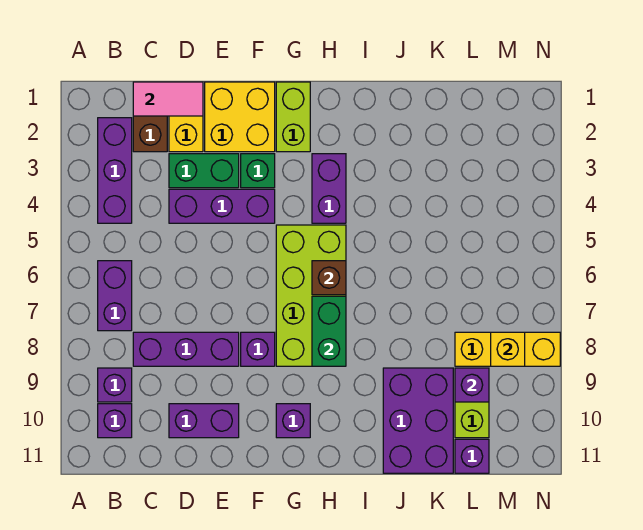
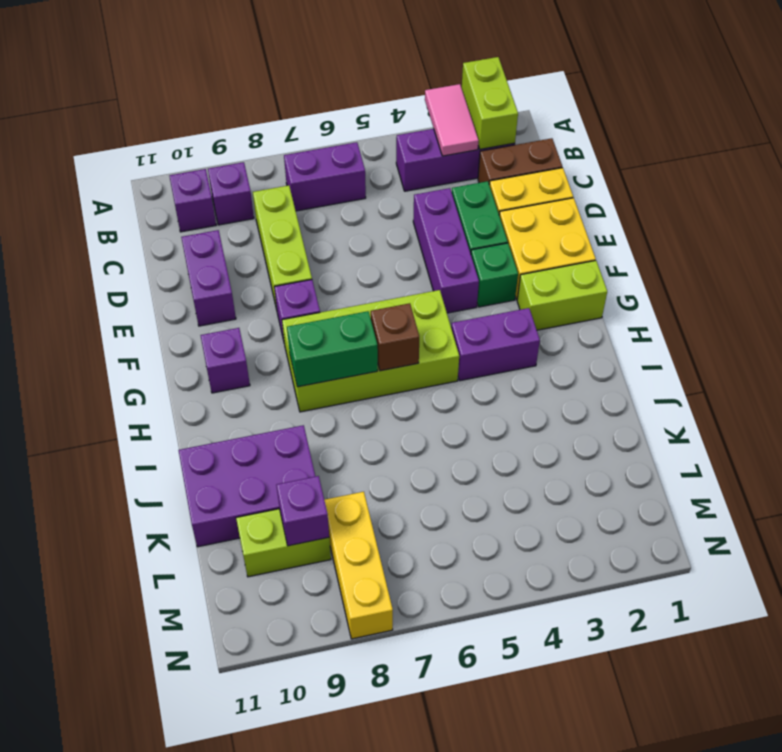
none -> lime 1x2 brick [462,57,518,149]
pink 1x2 tile [133,82,203,116] -> pink 1x2 tile moved to [425,84,479,156]
purple 1x3 brick [133,332,239,366] -> lime 1x3 brick [253,185,312,309]
purple 1x1 brick [455,439,489,473] -> none
yellow 1x1 brick [491,332,525,366] -> none

